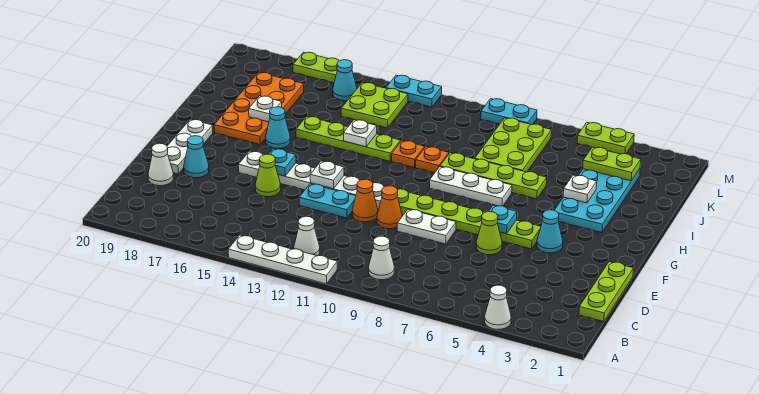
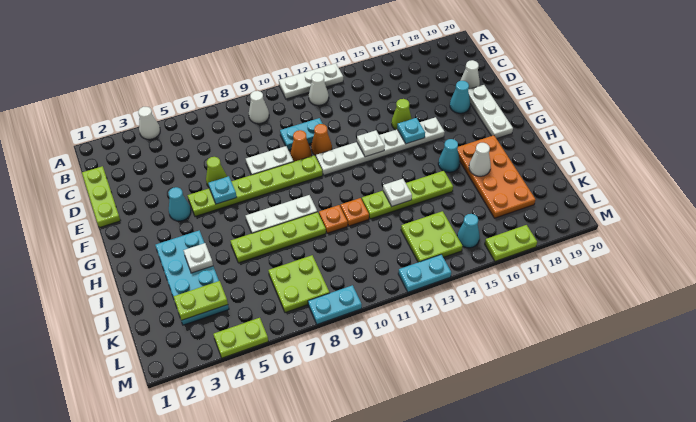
white 1x4 plate [228,235,337,284] -> white 1x3 plate [279,63,343,99]
cyan 1x2 plate [299,184,356,218] -> cyan 1x2 plate moved to [280,118,322,150]
white 1x1 plate [249,96,282,122] -> white 1x1 cone [469,143,491,176]
lime 2x3 plate [475,118,552,172] -> lime 2x2 plate [268,255,330,313]

